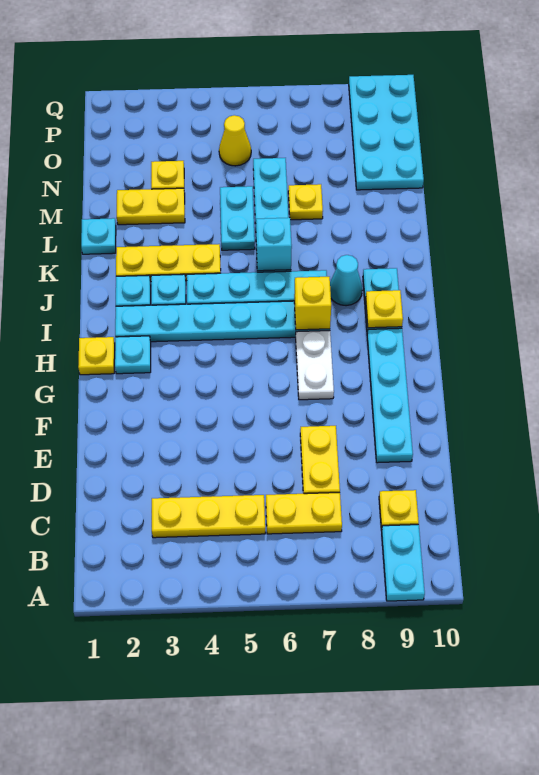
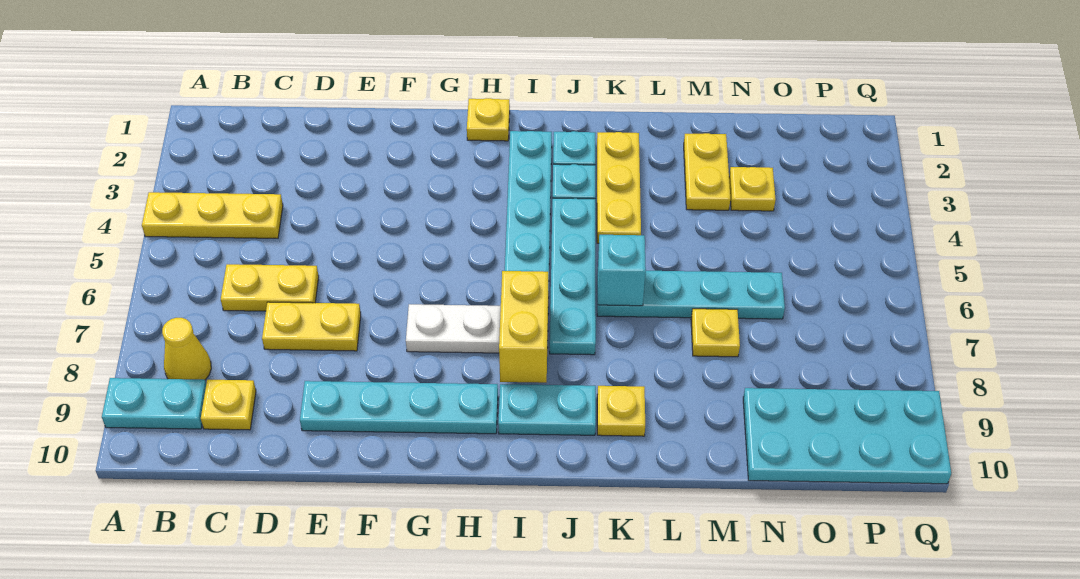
yellow 1x3 plate [152,495,265,538] -> yellow 1x3 plate turned to [142,192,283,238]
yellow 1x2 plate [266,493,342,534] -> yellow 1x2 plate turned to [221,264,319,311]
cyan 1x1 plate [115,336,151,374] -> none
yellow 1x1 brick [294,277,331,330] -> yellow 1x2 brick [499,271,548,383]
yellow 1x1 plate [366,290,403,328] -> yellow 1x1 plate moved to [597,386,645,436]
cyan 1x1 cone [330,255,362,306] -> none
cyan 1x1 plate [81,218,116,254] -> none
cyan 1x2 plate [220,186,255,250] -> none
yellow 1x1 cone [219,115,251,166] -> yellow 1x1 cone moved to [162,318,211,380]

